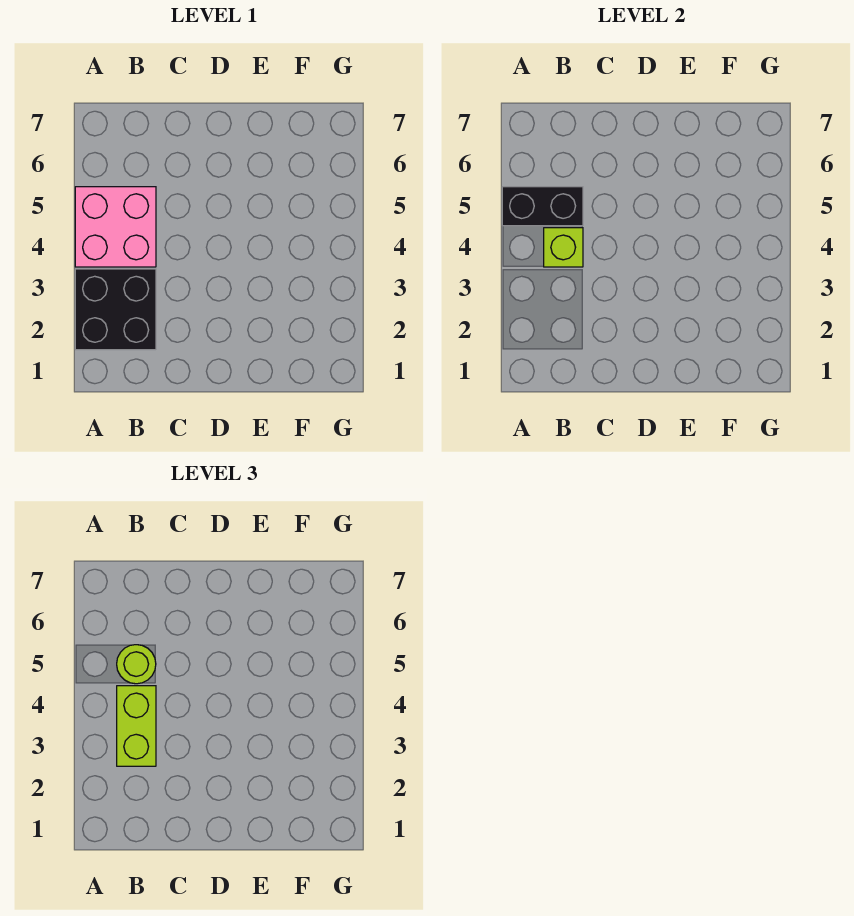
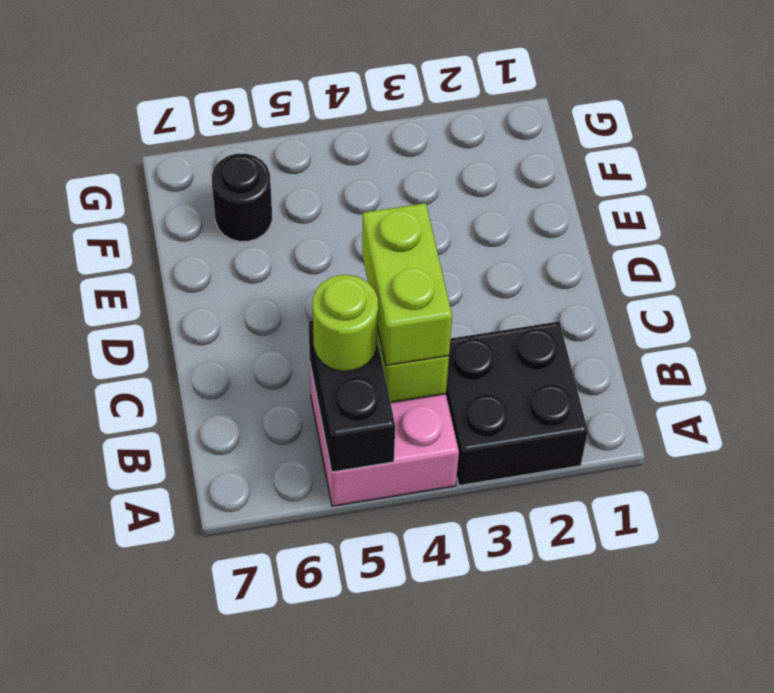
lime 1x2 brick [117,686,156,766] -> lime 1x2 brick turned to [362,203,452,366]
none -> black 1x1 round brick [212,153,272,242]

